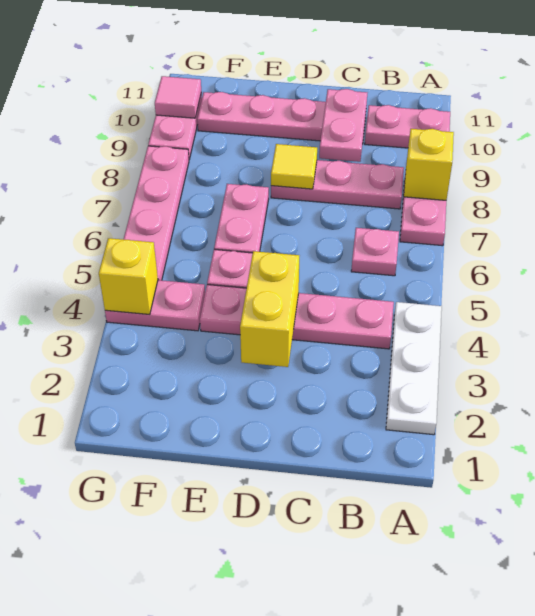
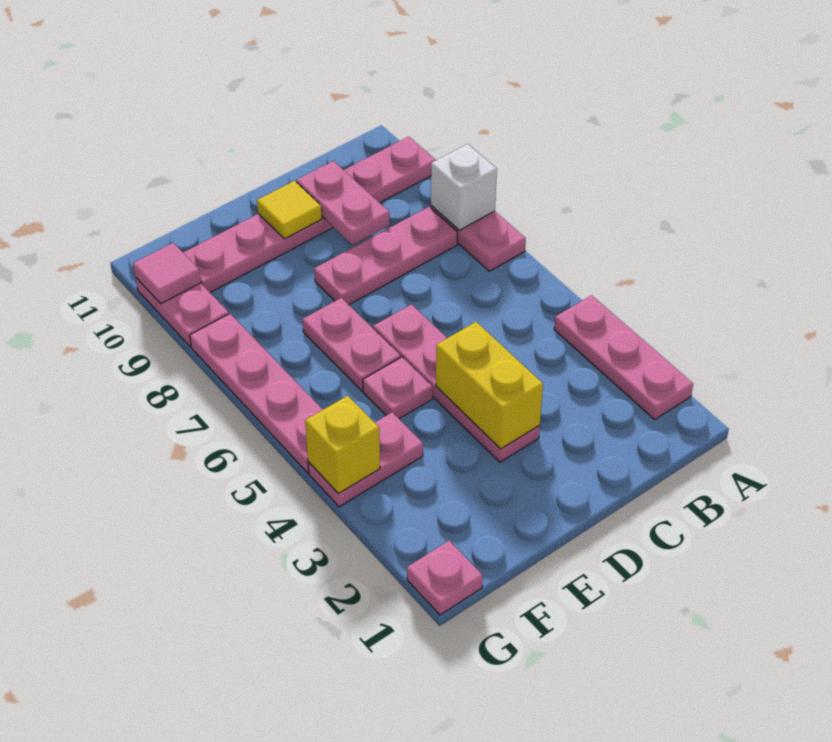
white 1x3 plate [386,302,442,435] -> pink 1x3 plate [554,295,693,419]
yellow 1x1 brick [404,129,454,200] -> white 1x1 brick [431,144,497,230]
pink 1x4 plate [200,285,394,349] -> pink 1x4 plate turned to [373,304,540,462]
pink 1x1 plate [351,228,399,276] -> pink 1x1 plate moved to [407,541,483,615]
yellow 1x1 tile [271,144,317,189] -> yellow 1x1 tile moved to [257,181,322,239]

